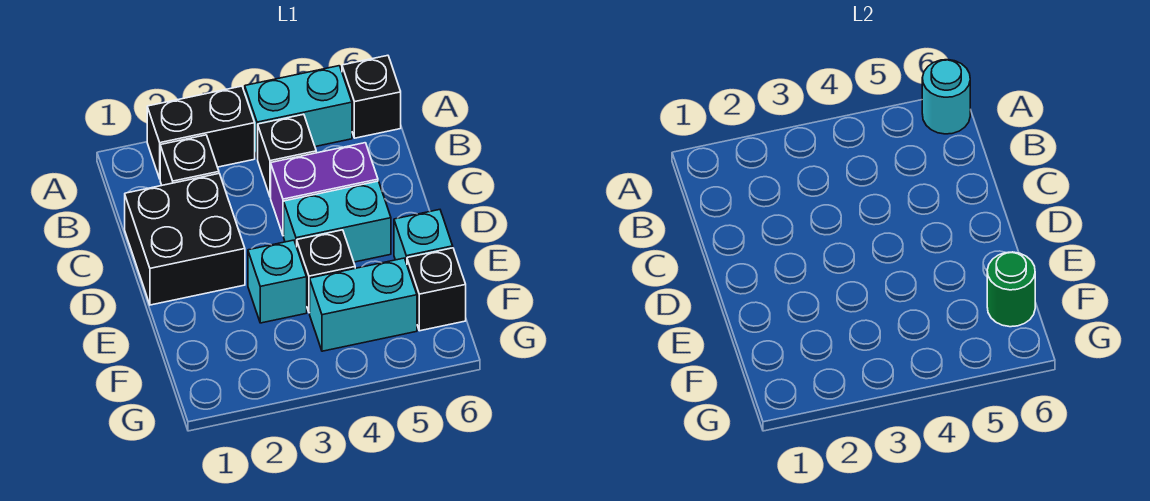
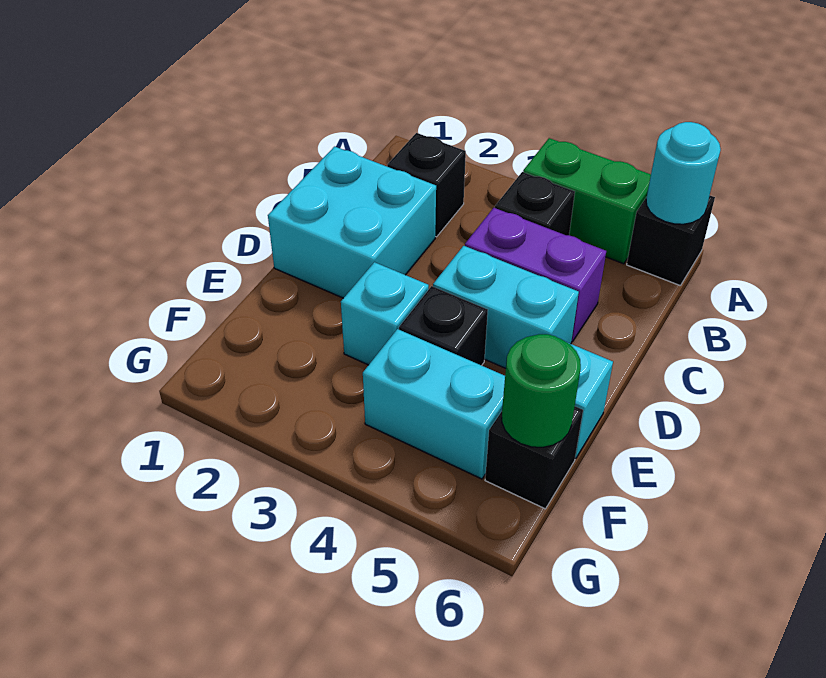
black 1x2 brick [147,86,255,179] -> none
cyan 1x2 brick [245,66,352,159] -> green 1x2 brick [523,138,651,264]
black 2x2 brick [125,174,245,305] -> cyan 2x2 brick [268,147,436,298]

